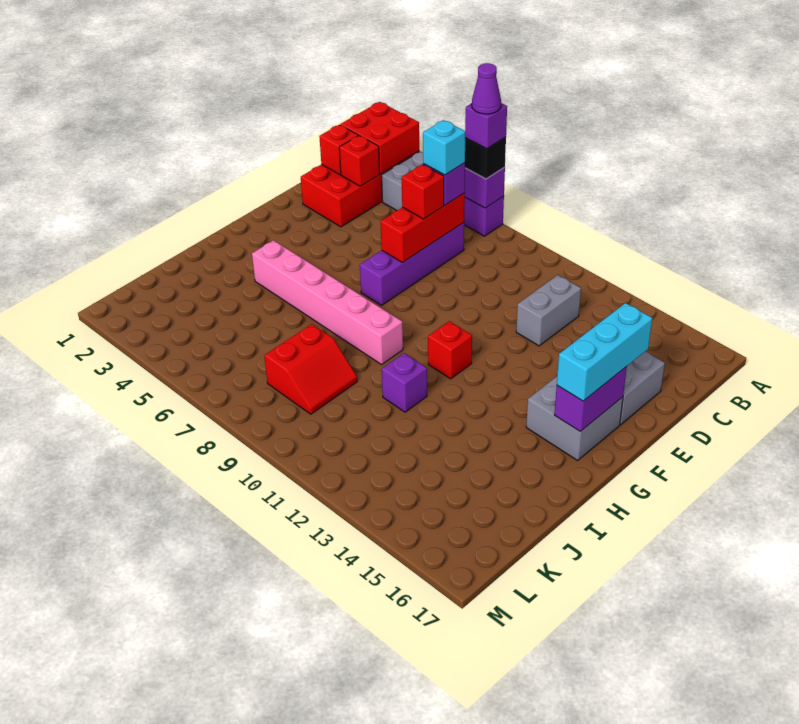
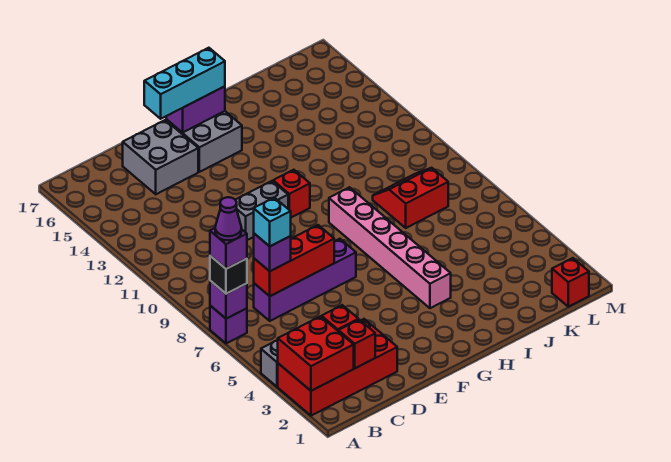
grey 1x2 brick [516,275,581,346] -> grey 1x2 brick moved to [236,181,288,240]
red 1x1 brick [402,164,444,219] -> red 1x1 brick moved to [552,258,589,307]
purple 1x1 brick [382,353,427,412] -> none

